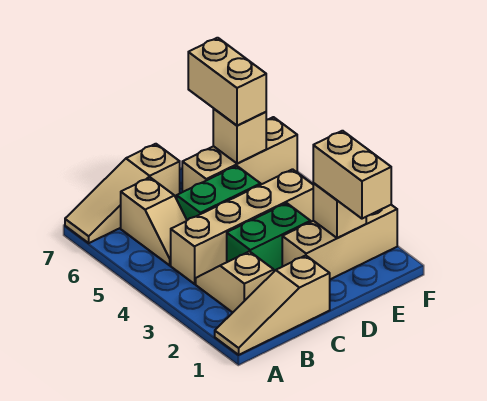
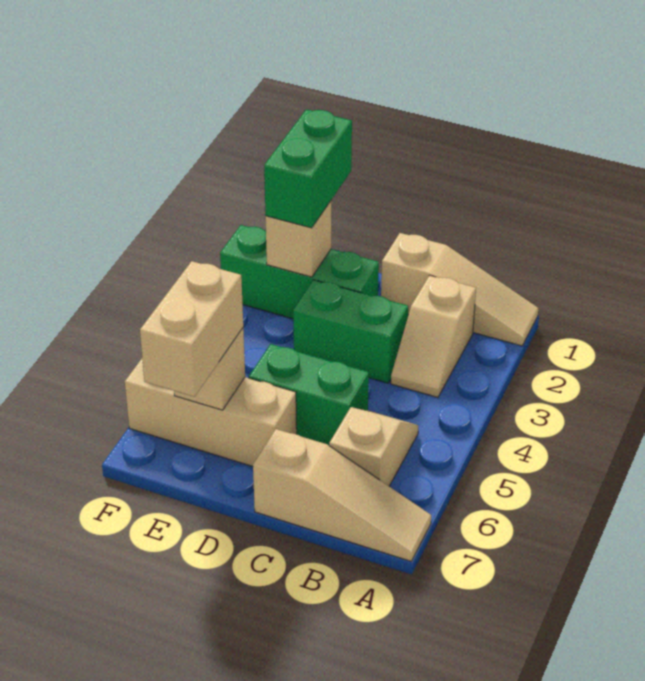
tan 1x4 brick [171,169,313,284] -> none
tan 1x3 brick [282,205,397,279] -> green 1x3 brick [220,225,379,319]
tan 1x2 brick [313,131,391,219] -> green 1x2 brick [264,109,352,228]

